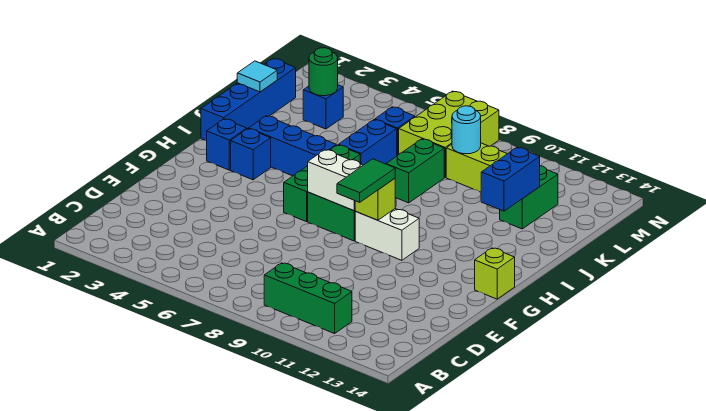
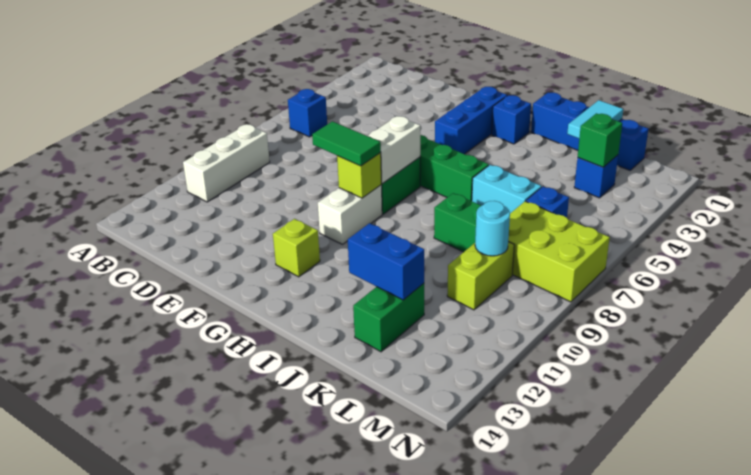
green 1x3 brick [264,263,352,334] -> white 1x3 brick [183,124,270,202]
lime 1x1 brick [475,248,515,299] -> lime 1x1 brick moved to [273,219,320,277]
blue 1x1 brick [231,129,271,180] -> blue 1x1 brick moved to [288,89,327,137]
blue 1x3 brick [249,116,336,176] -> blue 1x3 brick moved to [435,87,507,154]
blue 1x2 brick [338,120,397,165] -> cyan 1x2 brick [472,165,541,213]
cyan 1x1 tile [237,61,277,92] -> cyan 1x2 tile [567,100,623,138]
green 1x2 brick [500,166,558,229] -> green 1x2 brick turned to [353,283,424,352]
green 1x1 round brick [309,48,338,96] -> green 1x1 brick [578,113,622,167]

